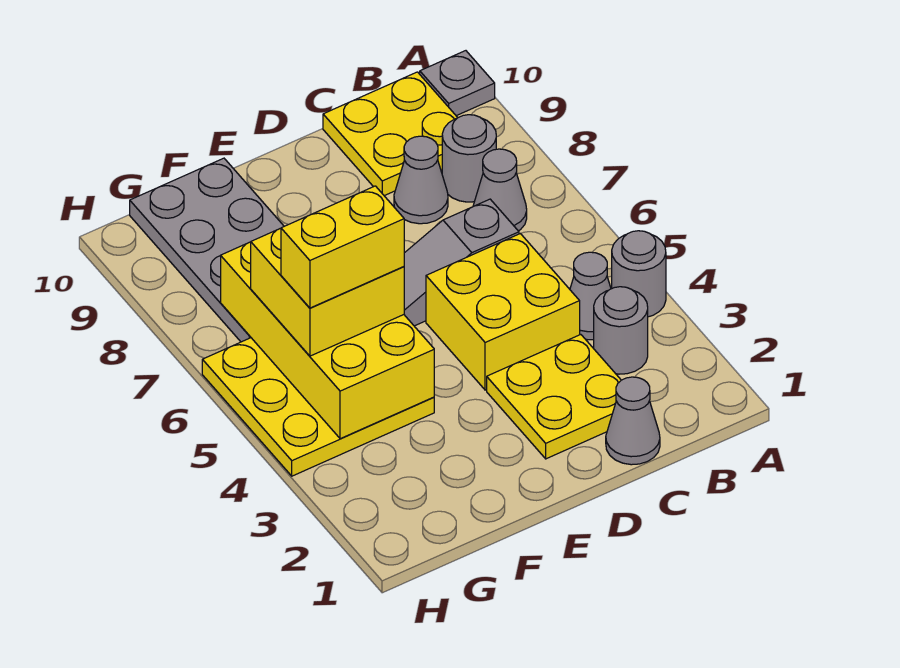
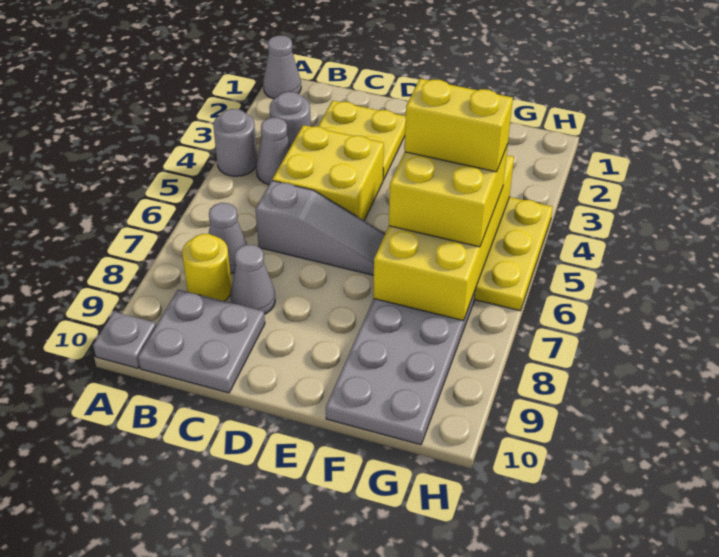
grey 1x1 round brick [442,115,496,202] -> yellow 1x1 round brick [182,234,232,301]
yellow 2x2 plate [323,72,458,196] -> grey 2x2 plate [138,290,265,393]
grey 1x1 cone [606,377,660,465] -> grey 1x1 cone moved to [263,36,301,99]

